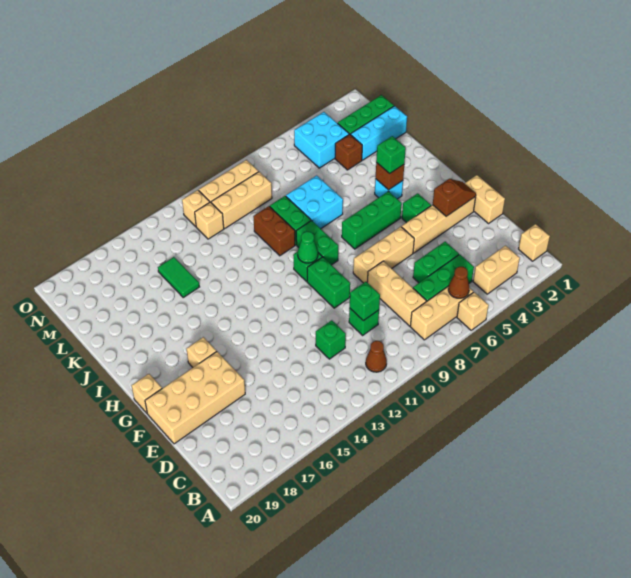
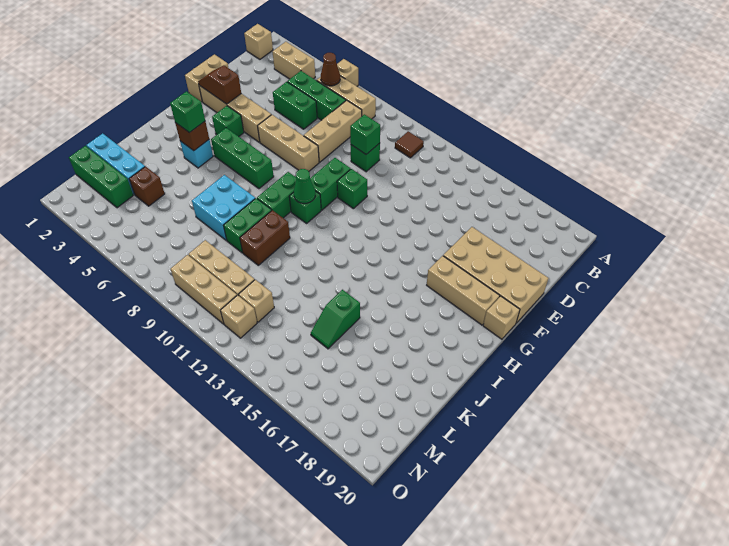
brown 1x1 cone [366,341,387,372] -> brown 1x1 tile [395,131,424,158]
green 1x1 brick [316,320,346,359] -> green 1x1 brick moved to [337,169,367,209]
tan 1x1 brick [186,337,217,367] -> tan 1x3 brick [427,256,500,325]
green 1x2 tile [158,257,199,297] -> green 1x2 slope [311,290,360,349]
cyan 2x2 brick [294,112,349,168] -> none

